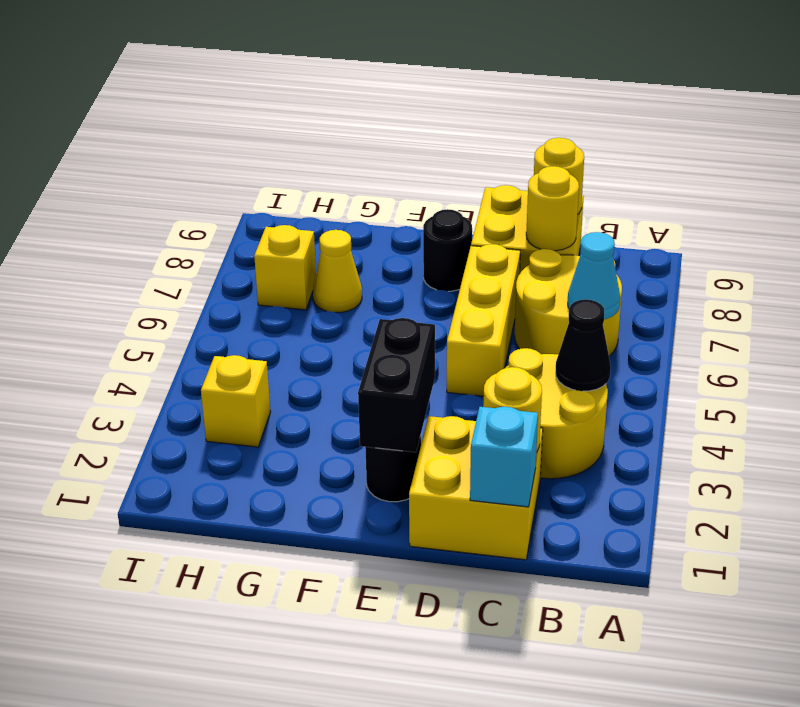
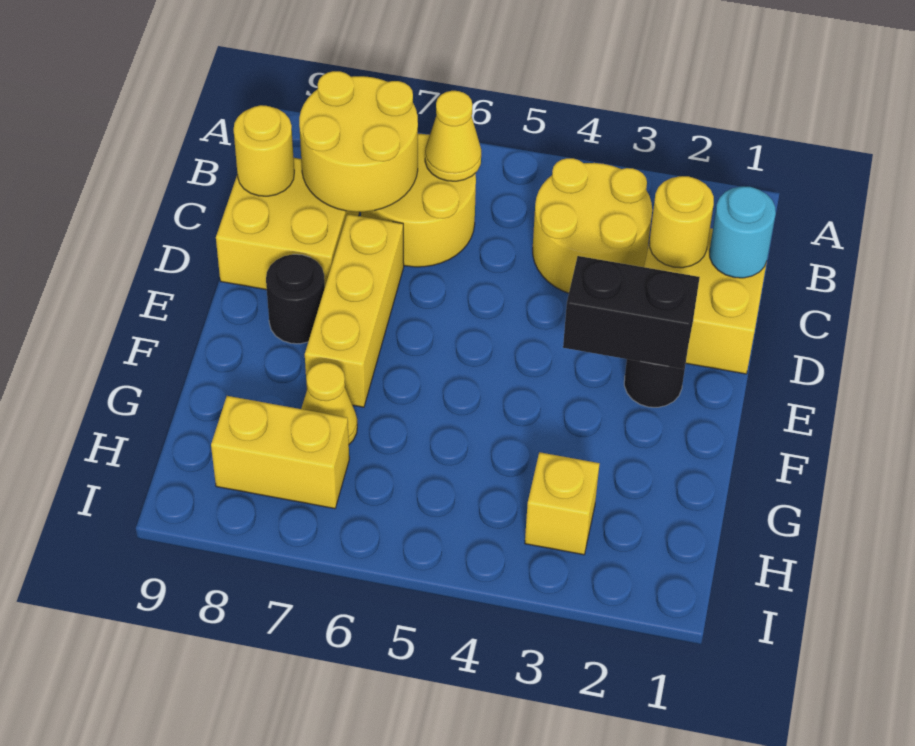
black 1x1 cone [556,299,611,391] -> none
cyan 1x1 cone [568,232,620,319] -> yellow 1x1 cone [425,91,481,181]
cyan 1x1 brick [470,407,538,507] -> cyan 1x1 round brick [710,187,776,278]
yellow 1x1 round brick [526,166,579,251] -> yellow 2x2 round brick [299,71,418,212]
yellow 1x3 brick [447,244,520,396] -> yellow 1x3 brick turned to [305,214,404,407]
yellow 1x1 brick [254,225,316,310] -> yellow 1x2 brick [211,396,349,509]

